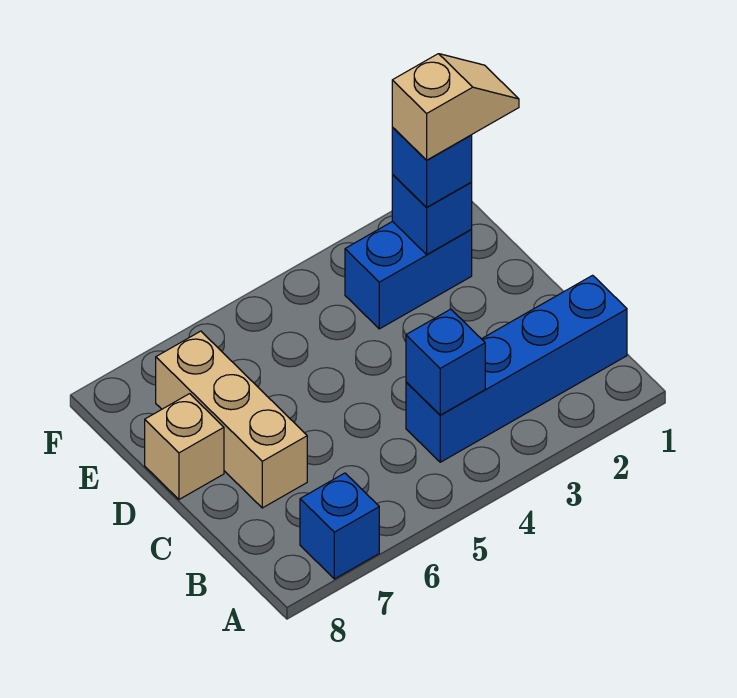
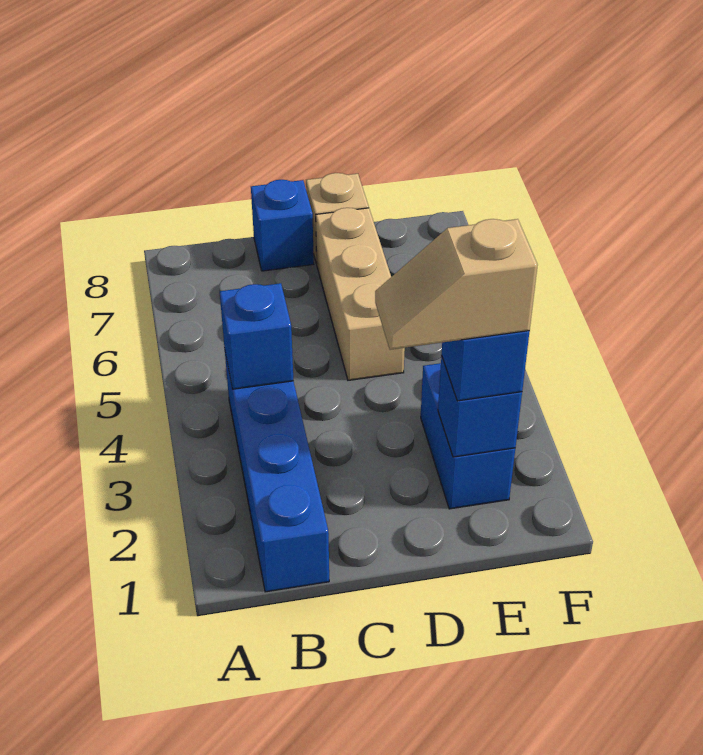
blue 1x1 brick [300,473,379,579] -> blue 1x1 brick moved to [251,180,314,271]
tan 1x3 brick [156,331,307,508] -> tan 1x3 brick turned to [316,208,405,380]
tan 1x2 slope [392,54,519,160] -> tan 1x2 slope turned to [375,219,538,350]

